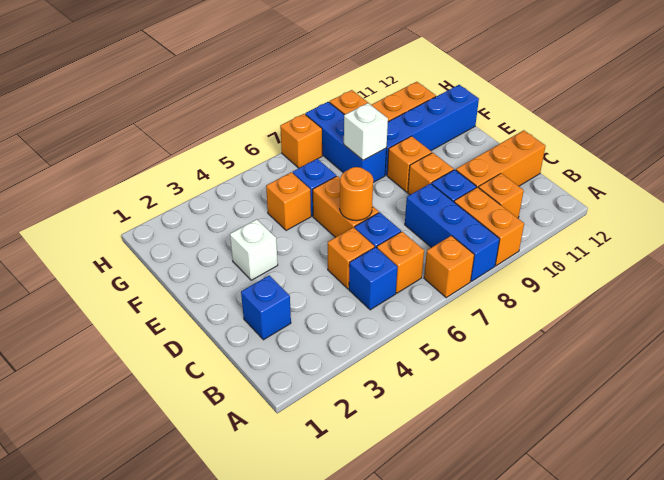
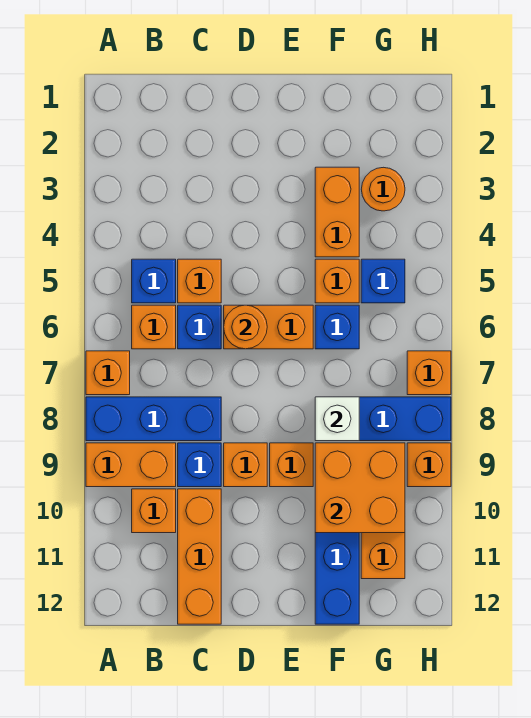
blue 1x1 brick [241,275,291,340] -> blue 1x1 brick moved to [361,259,405,303]
white 1x1 brick [230,219,278,280] -> none
none -> orange 1x2 brick [315,167,359,257]
none -> orange 2x2 brick [315,443,405,533]
none -> orange 1x1 round brick [361,167,405,211]

